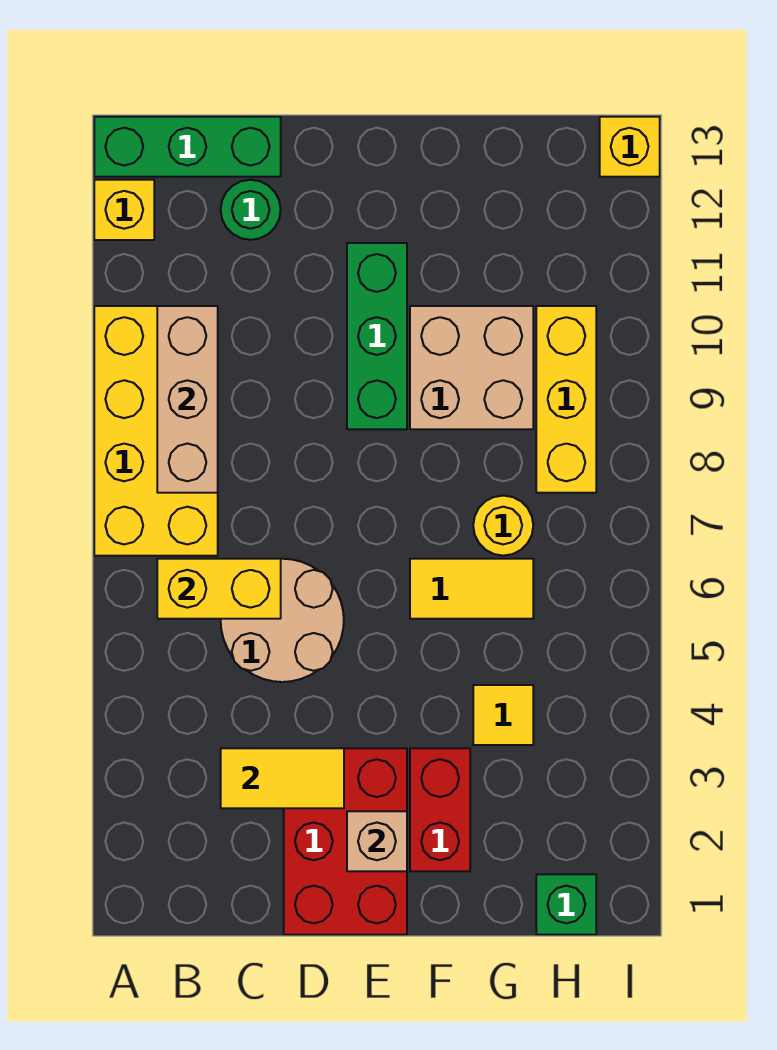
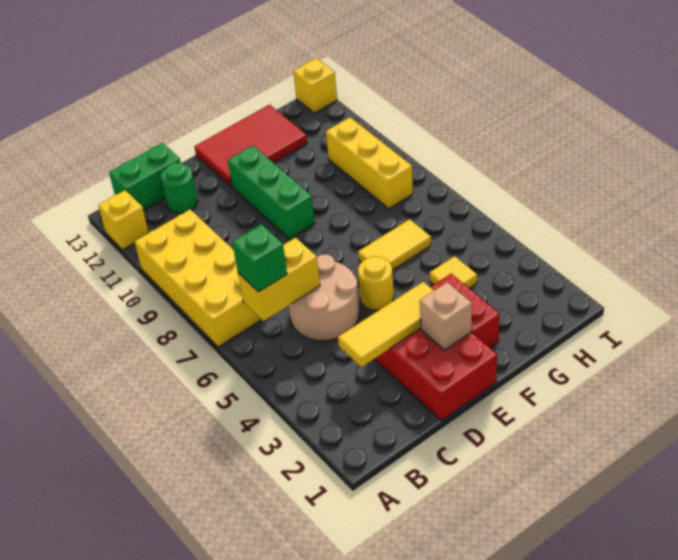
green 1x3 brick [94,117,281,177] -> green 1x2 brick [109,143,181,210]
tan 1x3 brick [157,306,218,493] -> none
yellow 1x2 tile [221,748,344,808] -> yellow 1x3 tile [338,282,434,367]
none -> red 2x3 tile [195,105,307,187]
tan 2x2 brick [410,306,533,429] -> none
yellow 1x1 round brick [473,496,533,556] -> yellow 1x1 round brick moved to [358,256,394,310]
green 1x1 brick [536,874,596,935] -> green 1x1 brick moved to [232,224,287,292]

